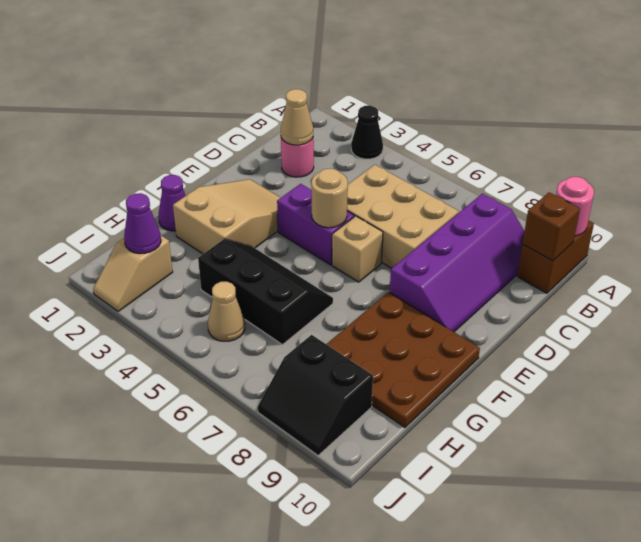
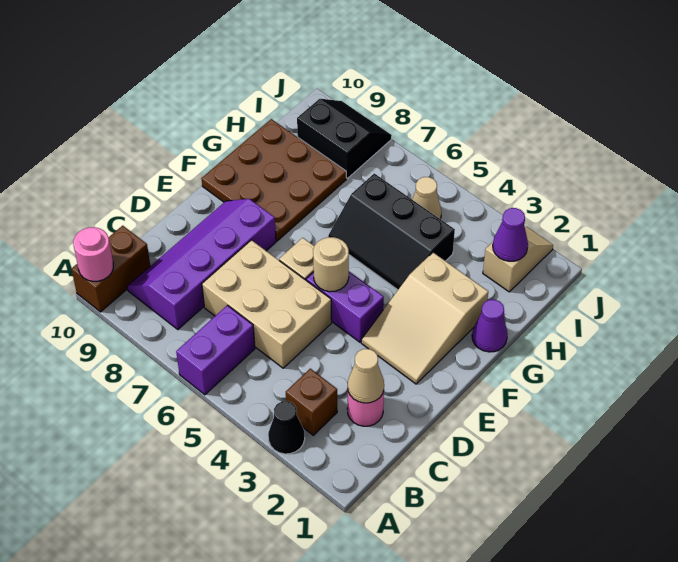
none -> purple 1x2 brick [176,305,255,395]
brown 1x1 brick [523,192,580,261] -> brown 1x1 brick moved to [286,369,337,435]

